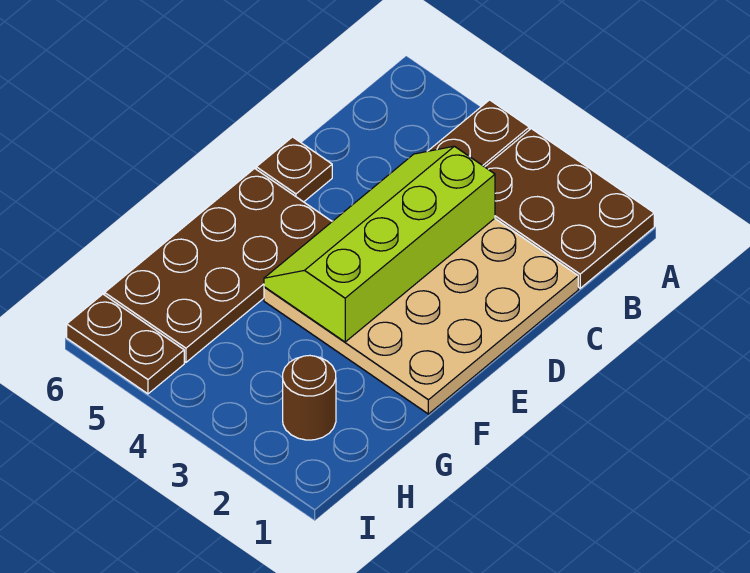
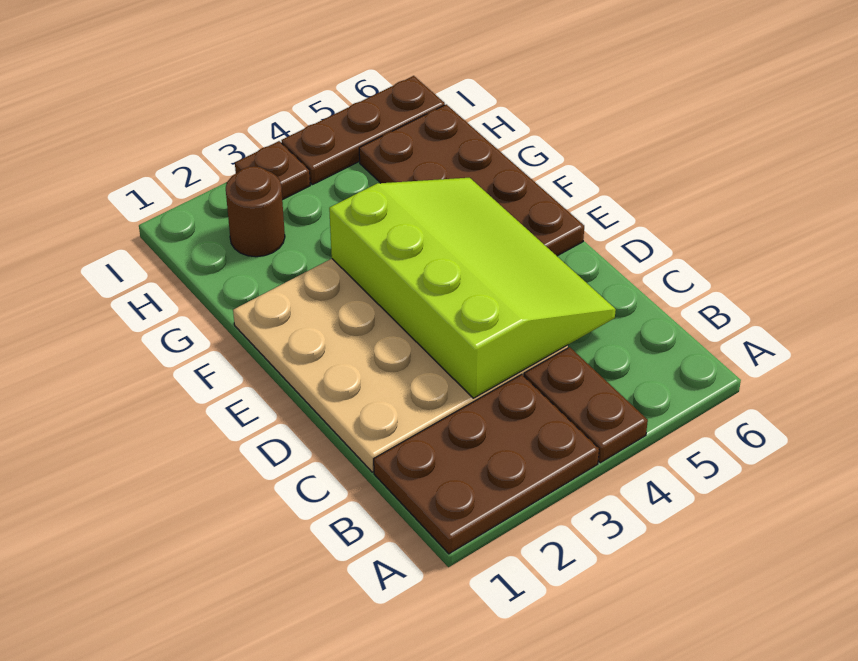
lime 2x4 slope [264,146,495,342] -> lime 3x4 slope [329,178,616,398]
brown 1x1 plate [256,137,332,202] -> brown 1x1 plate moved to [235,141,310,200]
brown 1x2 plate [67,294,184,394] -> brown 1x3 plate [281,76,445,185]

